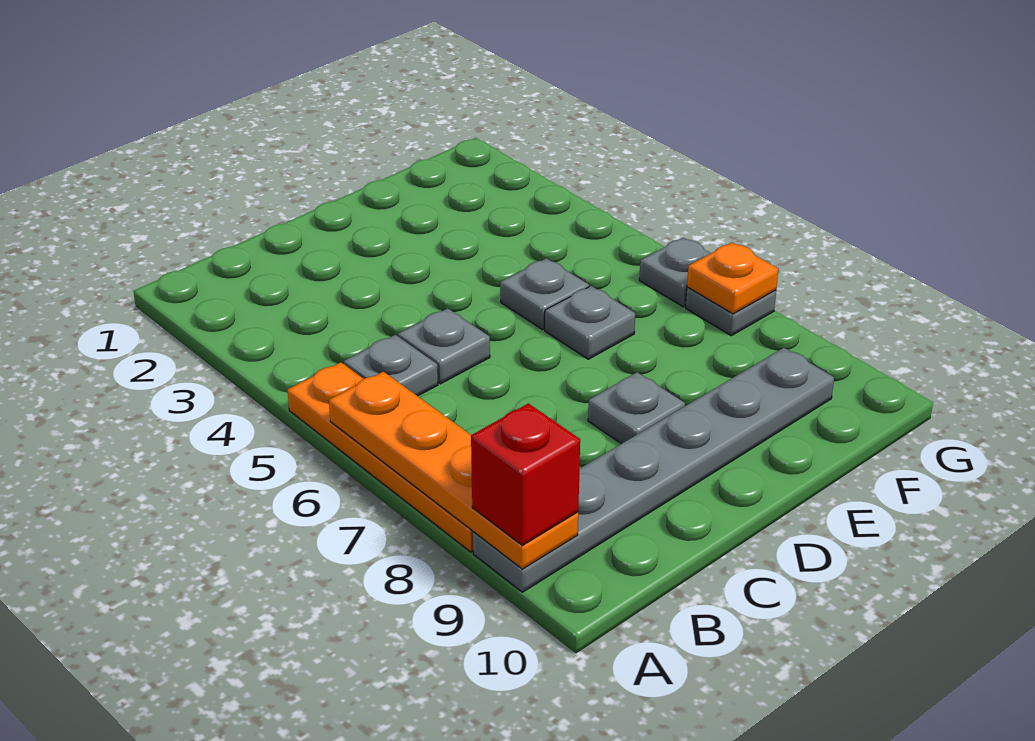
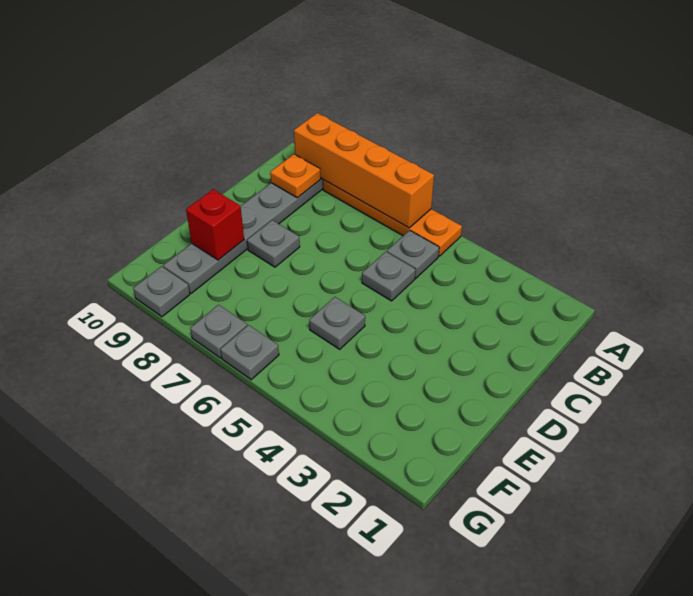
orange 1x4 plate [329,372,578,569] -> orange 1x4 brick [294,113,434,228]
red 1x1 brick [471,403,580,546] -> red 1x1 brick moved to [186,189,244,260]
grey 1x1 plate [545,286,635,359] -> grey 1x1 plate moved to [133,266,190,317]
orange 1x1 plate [687,242,778,314] -> orange 1x1 plate moved to [270,154,321,198]

